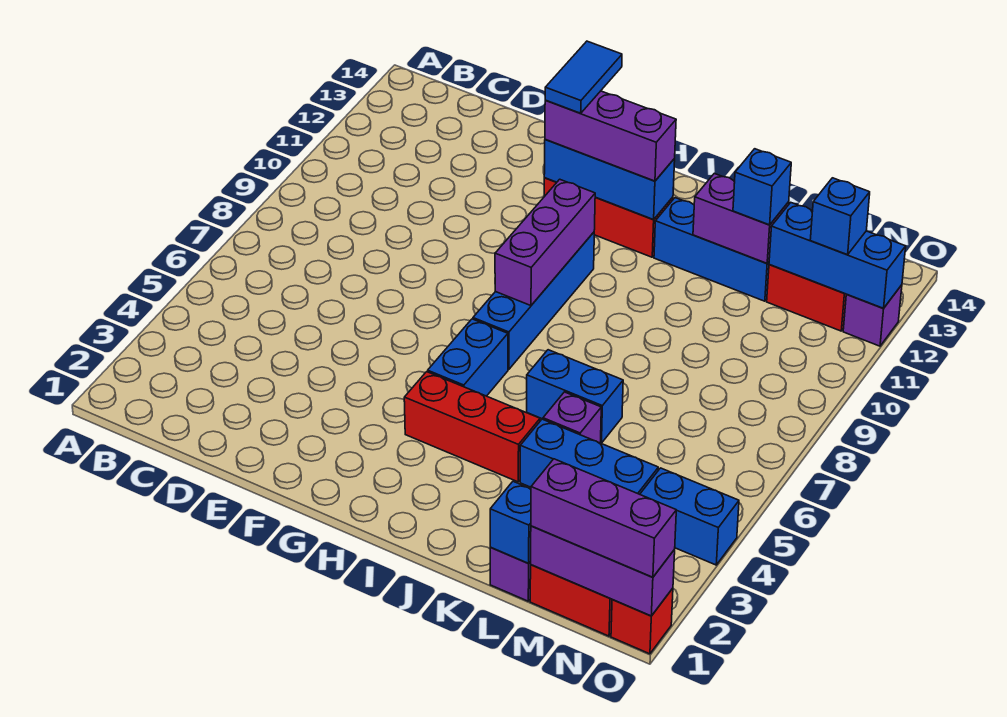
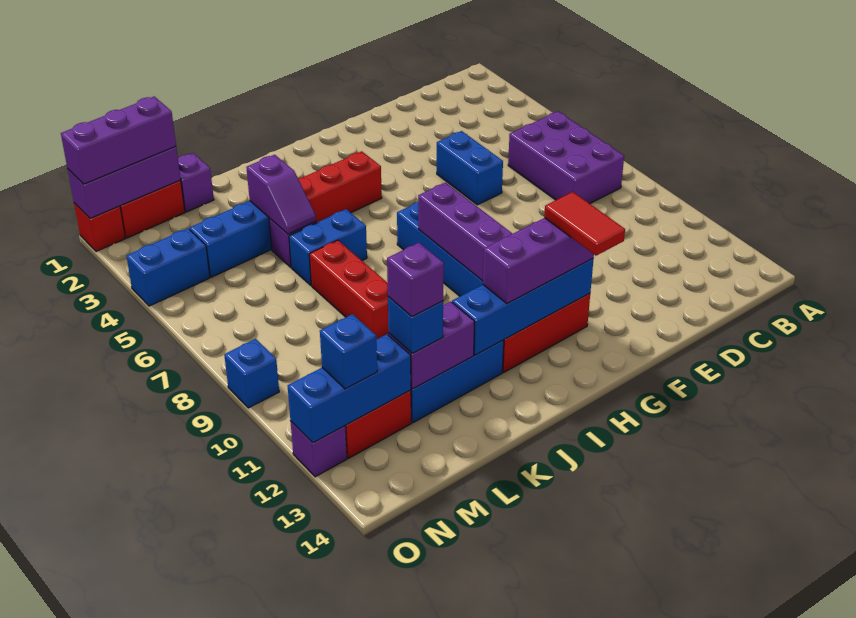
none -> purple 2x3 brick [508,111,624,204]
blue 1x3 brick [544,140,675,220] -> blue 1x4 brick [452,259,593,355]
blue 1x2 tile [545,41,622,113] -> red 1x2 tile [544,192,625,256]
blue 1x2 brick [428,319,508,396] -> blue 1x2 brick moved to [437,131,503,205]
none -> purple 1x2 slope [246,155,316,234]
none -> red 1x3 brick [309,240,389,339]
blue 1x1 brick [490,481,531,563] -> blue 1x1 brick moved to [224,339,279,408]
none -> purple 1x1 brick [387,243,444,317]

